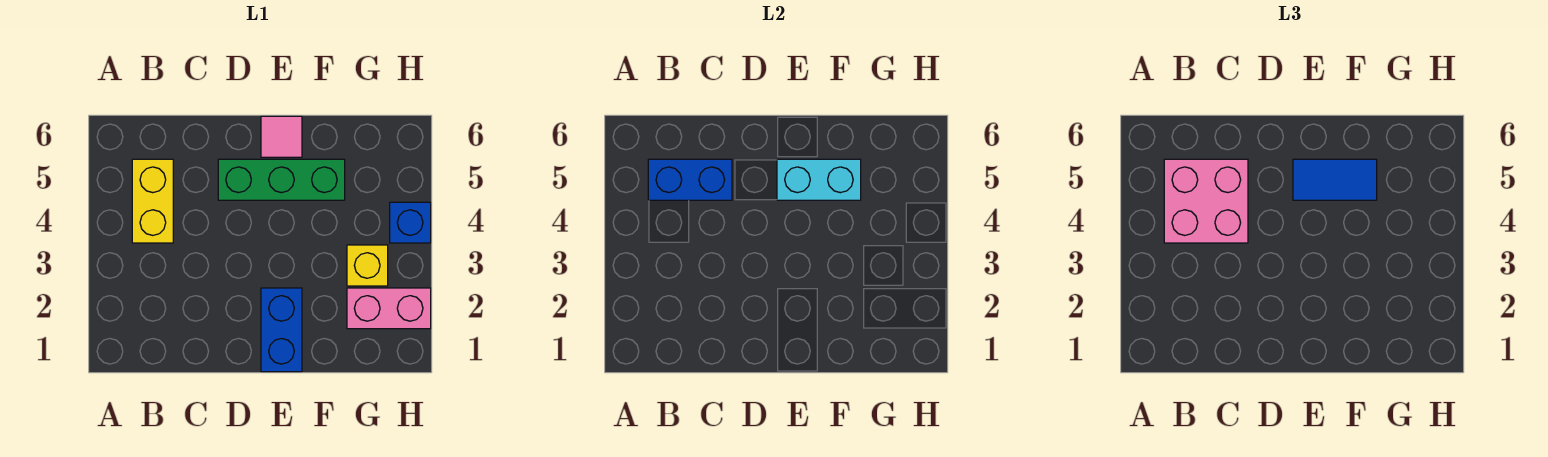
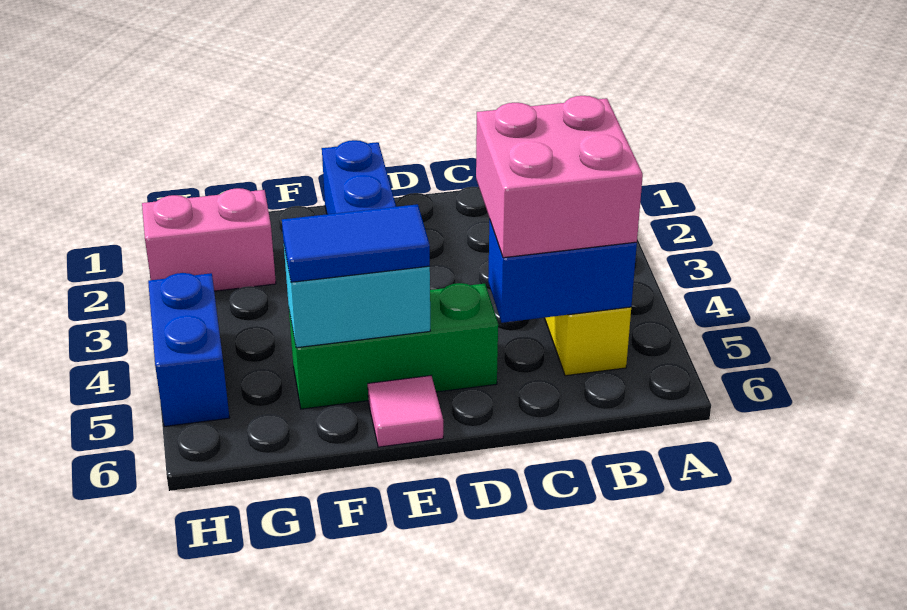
yellow 1x1 brick [347,245,388,286] -> none
blue 1x1 brick [390,202,431,243] -> blue 1x2 brick [148,273,229,427]

